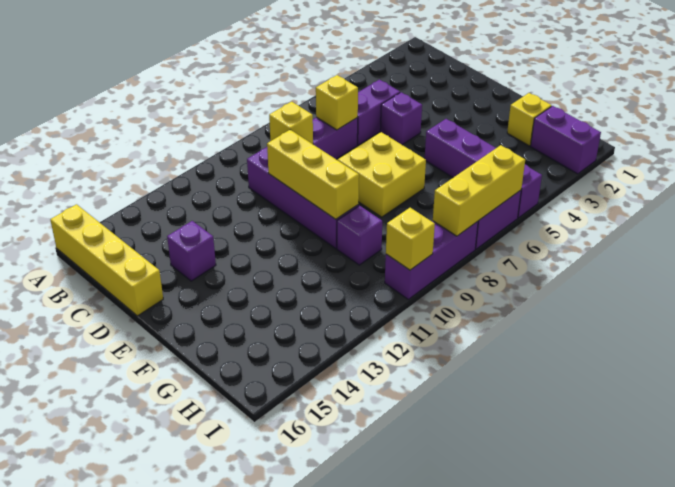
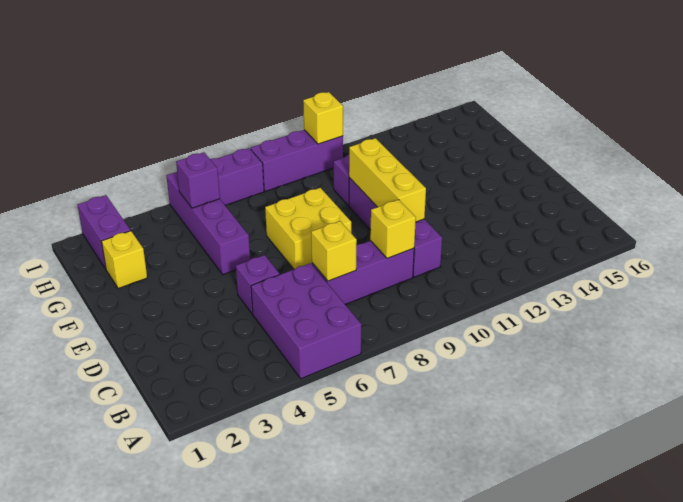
yellow 1x4 brick [50,204,163,316] -> none
purple 1x2 brick [357,80,400,145] -> purple 2x3 brick [251,263,361,379]
purple 1x1 brick [167,221,216,281] -> purple 1x1 brick moved to [176,152,220,208]
yellow 1x3 brick [433,145,525,236] -> none

